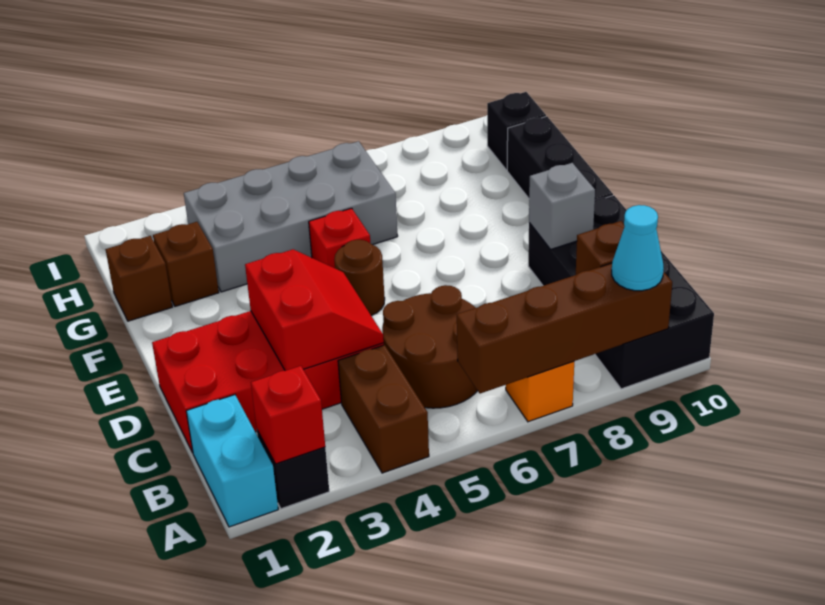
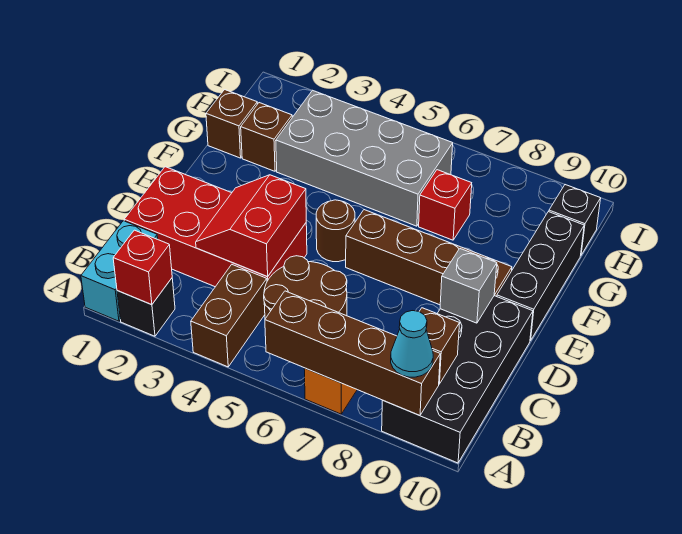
red 2x2 slope [245,249,384,371] -> red 2x2 slope turned to [196,175,306,277]
none -> brown 1x4 brick [346,210,512,305]
red 1x1 brick [309,208,370,268] -> red 1x1 brick moved to [419,170,472,240]

